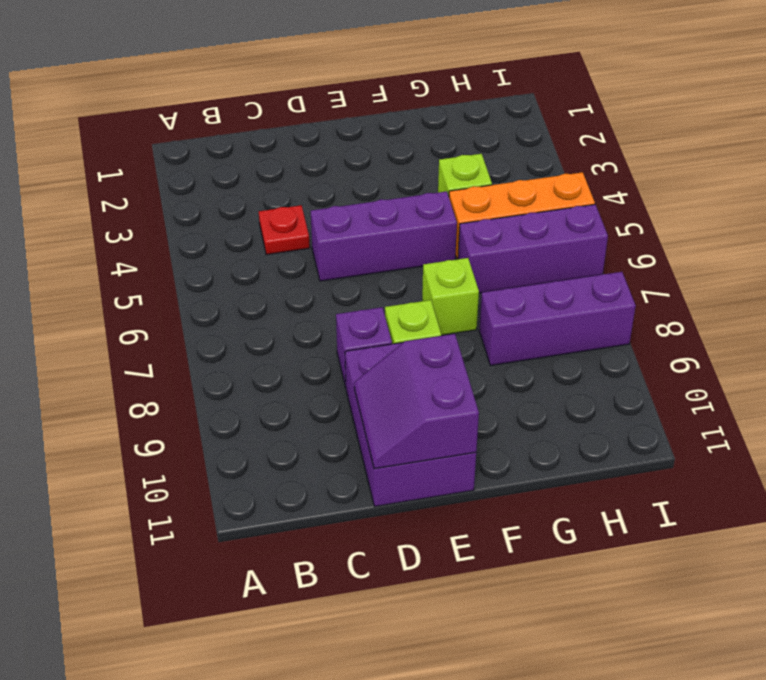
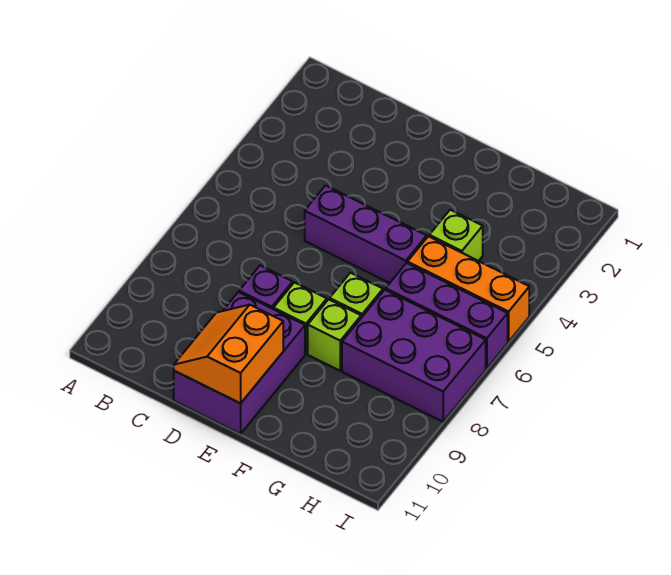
red 1x1 plate [259,205,310,255] -> none
purple 2x2 slope [354,334,479,469] -> orange 2x2 slope [174,305,283,403]
none -> lime 1x1 brick [308,299,361,371]
purple 1x3 brick [479,272,636,366] -> purple 2x3 brick [342,290,486,422]

